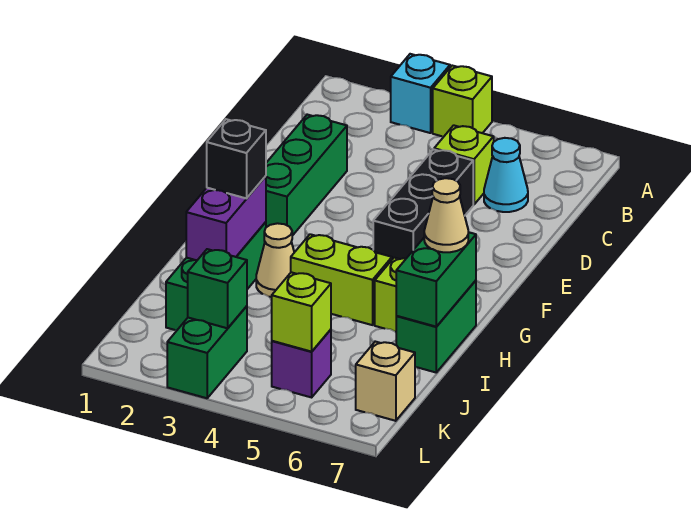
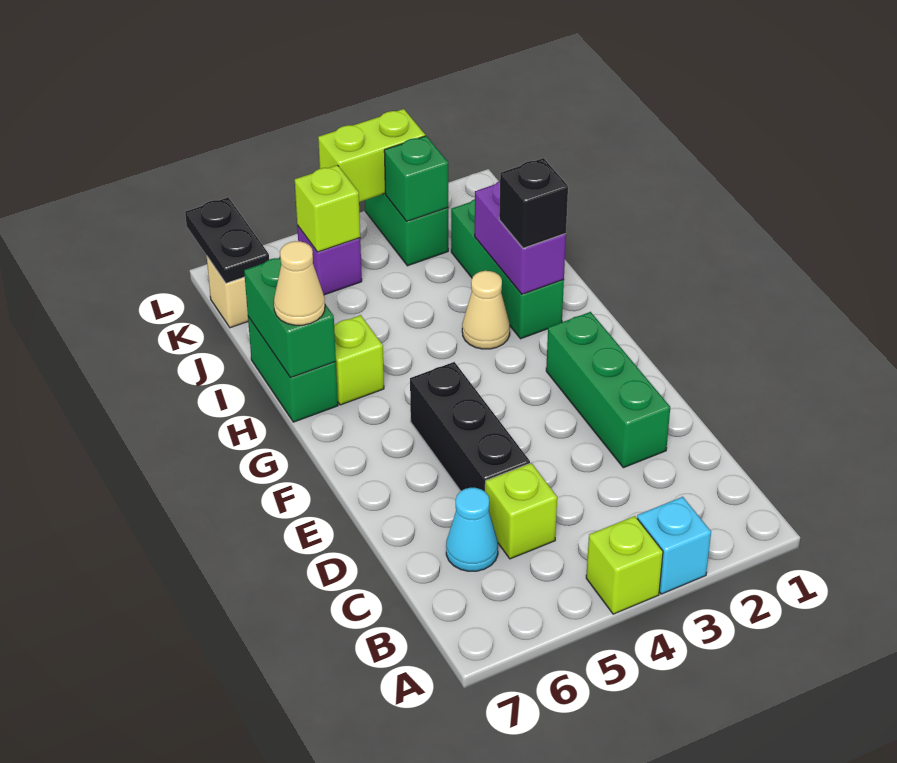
lime 1x2 brick [291,234,392,325] -> lime 1x2 brick moved to [318,109,425,202]
none -> black 1x2 plate [185,197,269,283]

